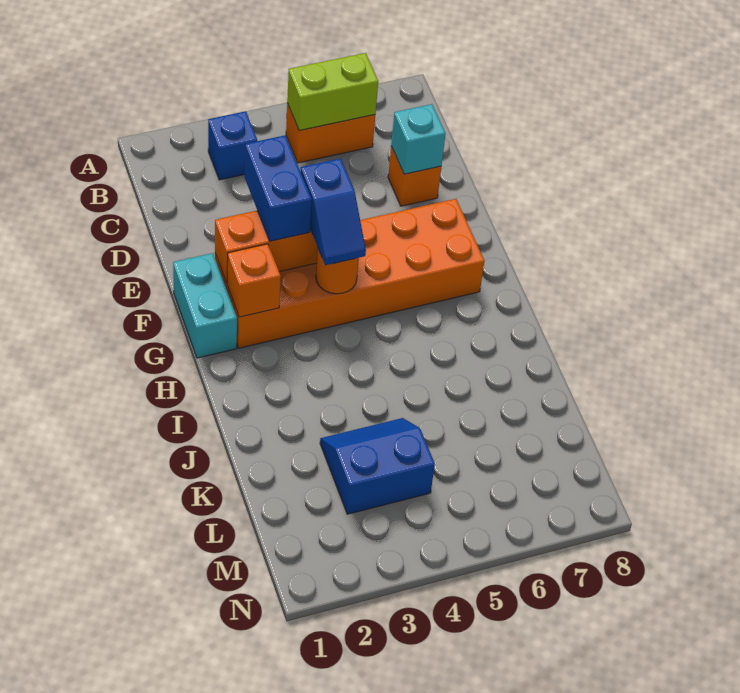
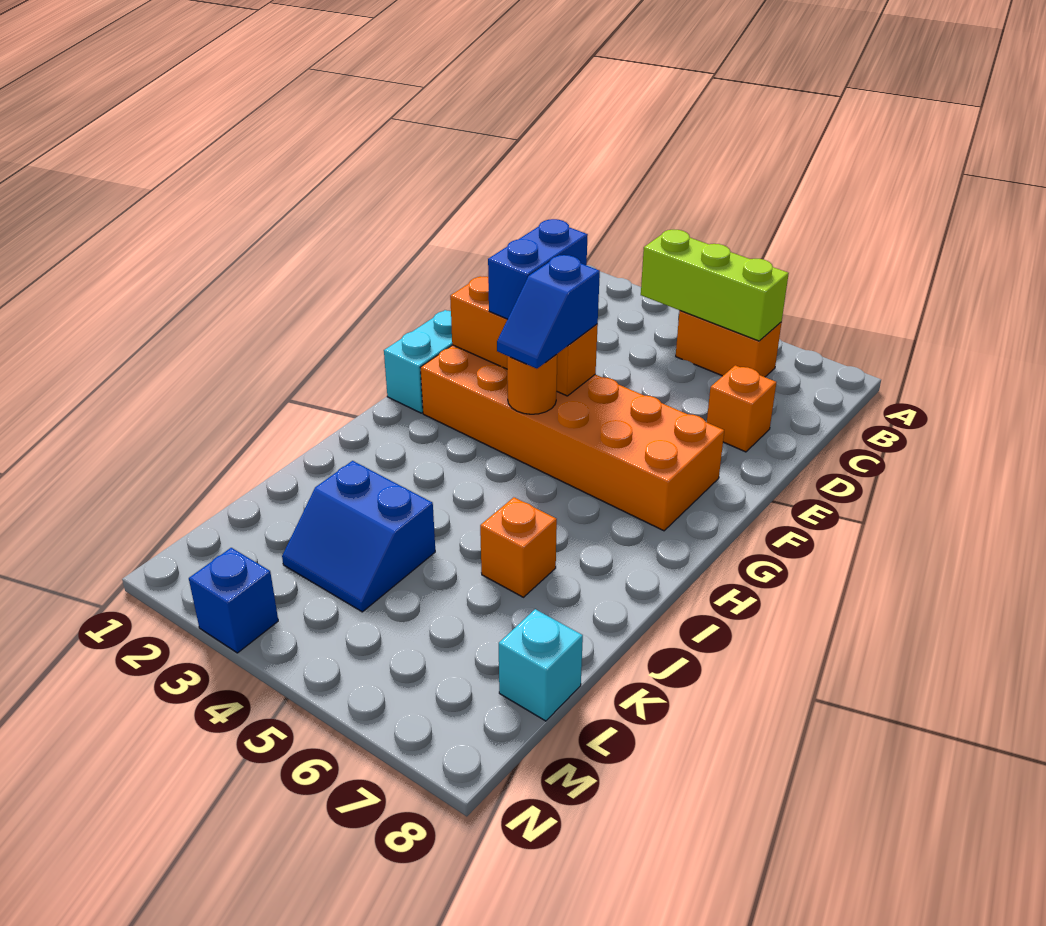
blue 1x1 brick [208,111,257,180] -> blue 1x1 brick moved to [189,548,278,653]
lime 1x2 brick [287,53,378,131] -> lime 1x3 brick [641,230,789,341]
cyan 1x1 brick [391,104,446,174] -> cyan 1x1 brick moved to [499,609,583,721]
orange 1x1 brick [227,244,281,317] -> orange 1x1 brick moved to [480,497,557,597]
blue 2x2 slope [320,418,435,514] -> blue 2x2 slope turned to [282,461,435,612]

